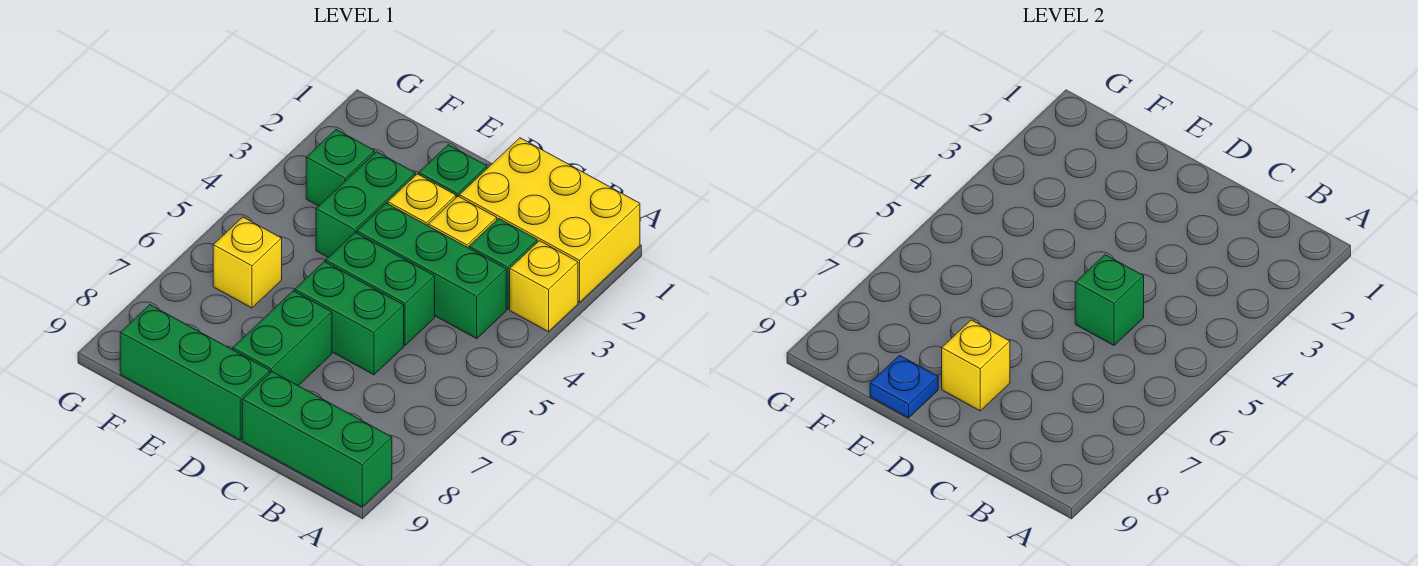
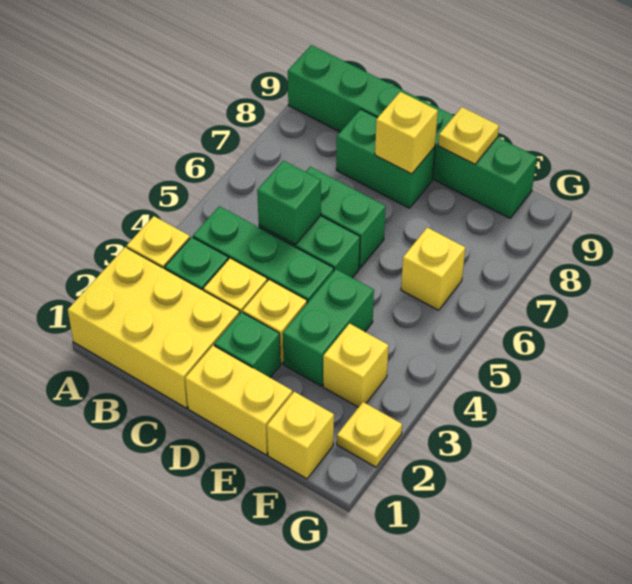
none -> yellow 1x2 brick [185,346,292,455]
green 1x2 brick [233,291,332,386] -> green 1x2 brick turned to [336,109,435,208]
blue 1x1 plate [870,355,938,418] -> yellow 1x1 plate [438,107,499,164]
none -> yellow 1x1 brick [267,392,334,479]
green 1x1 brick [306,130,375,206] -> yellow 1x1 brick [323,324,388,407]
none -> yellow 1x1 plate [337,402,402,467]

